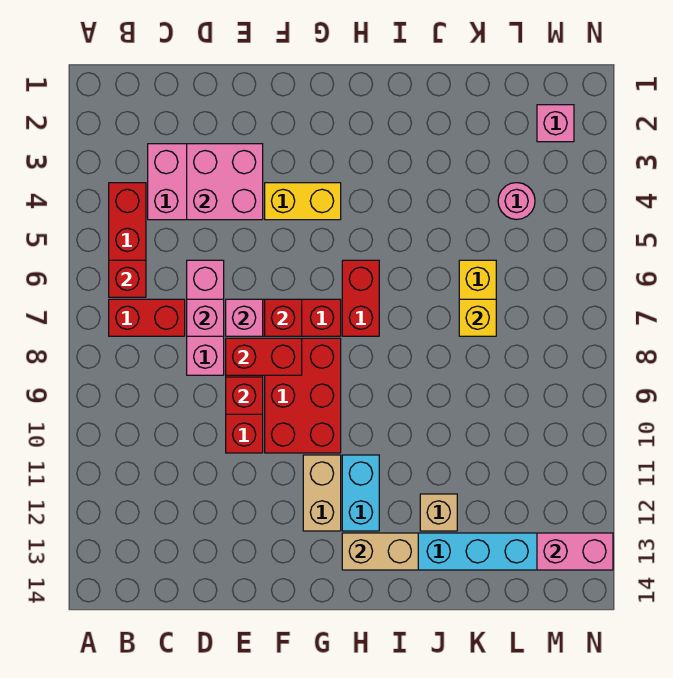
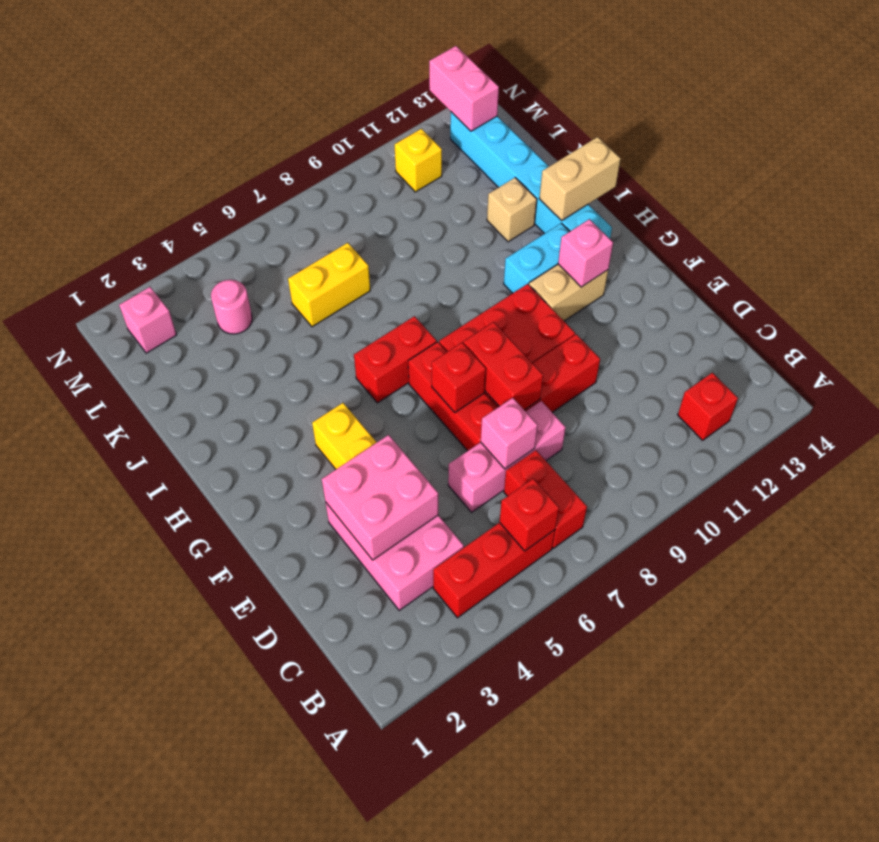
pink 1x1 brick [226,299,263,336] -> pink 1x1 brick moved to [558,219,613,287]
red 1x1 brick [226,377,263,414] -> red 1x1 brick moved to [678,373,738,440]
tan 1x2 brick [342,533,418,570] -> tan 1x2 brick turned to [539,137,621,221]
yellow 1x1 brick [459,299,496,336] -> yellow 1x1 brick moved to [395,129,442,192]

